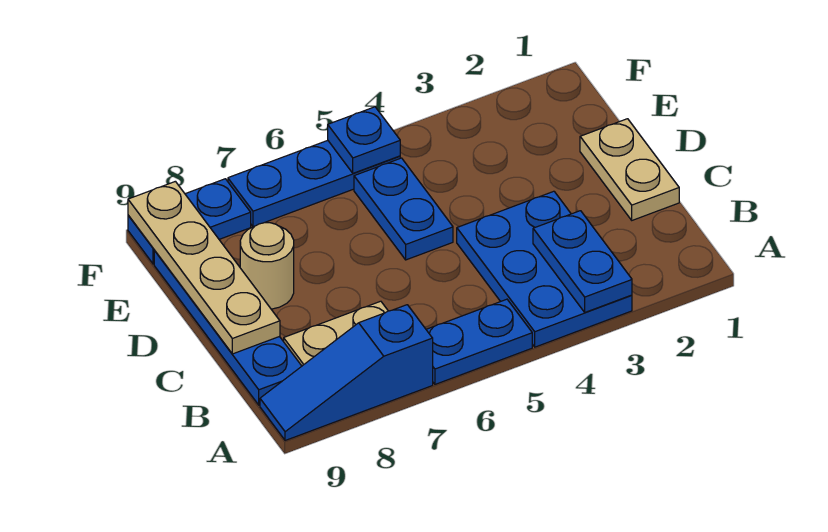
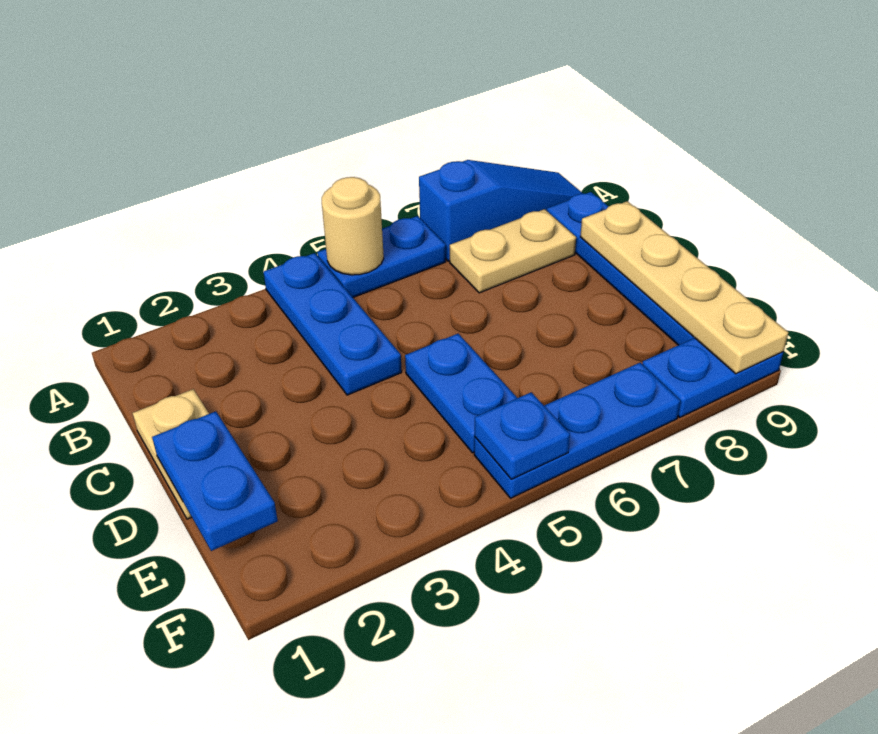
blue 2x3 plate [457,191,632,347] -> blue 1x3 plate [263,253,402,395]
blue 1x2 plate [533,211,632,312] -> blue 1x2 plate moved to [152,411,278,551]
tan 1x1 round brick [240,223,294,309] -> tan 1x1 round brick moved to [322,177,384,275]

